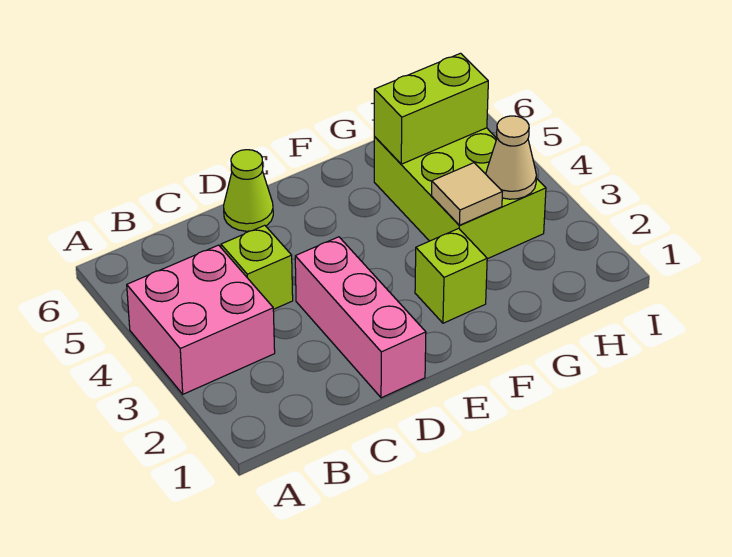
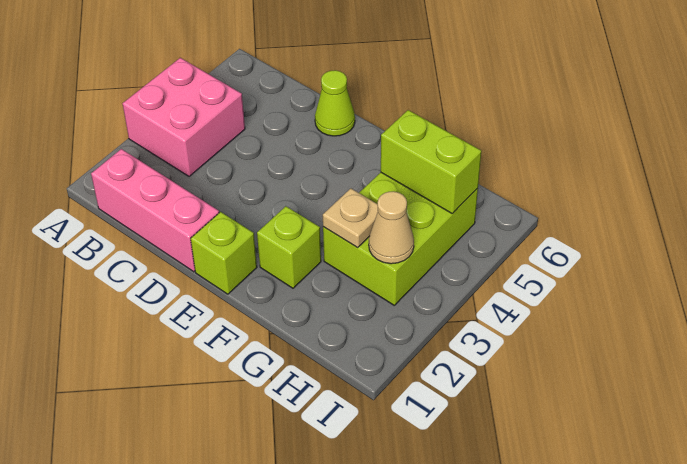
lime 1x1 brick [221,225,293,309] -> lime 1x1 brick moved to [191,212,257,294]
pink 1x3 brick [295,237,426,398] -> pink 1x3 brick turned to [91,149,219,272]
tan 1x1 tile [432,163,502,225] -> tan 1x1 plate [323,188,378,248]

